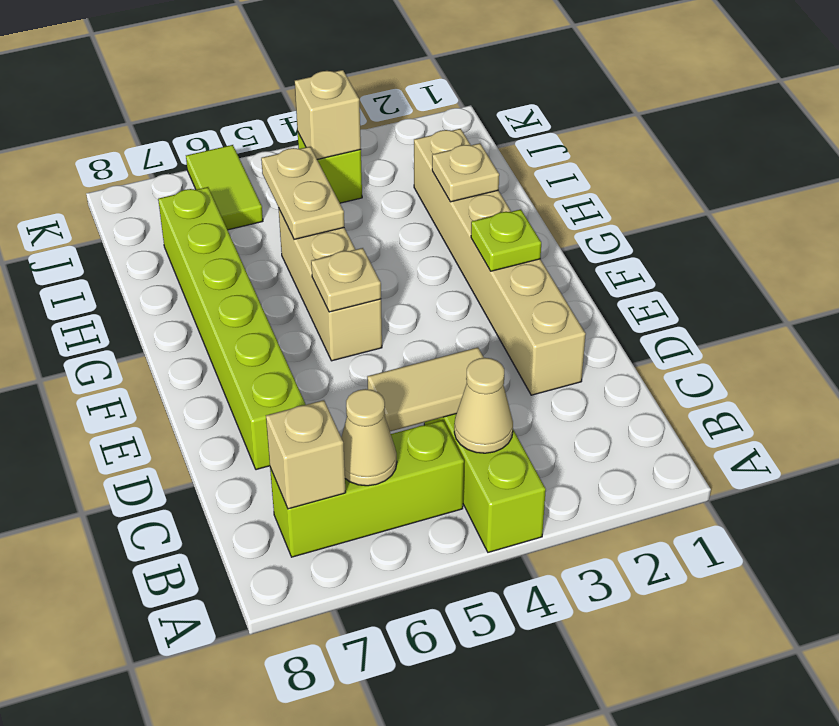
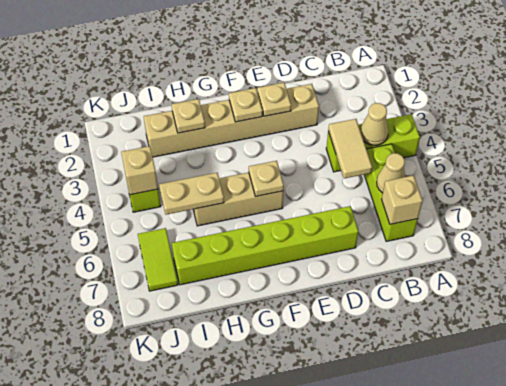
none -> tan 1x1 plate [257,83,291,116]
lime 1x1 plate [471,209,541,271] -> tan 1x1 plate [229,88,263,122]
lime 1x2 tile [186,145,263,230] -> lime 1x2 tile turned to [138,228,178,291]

